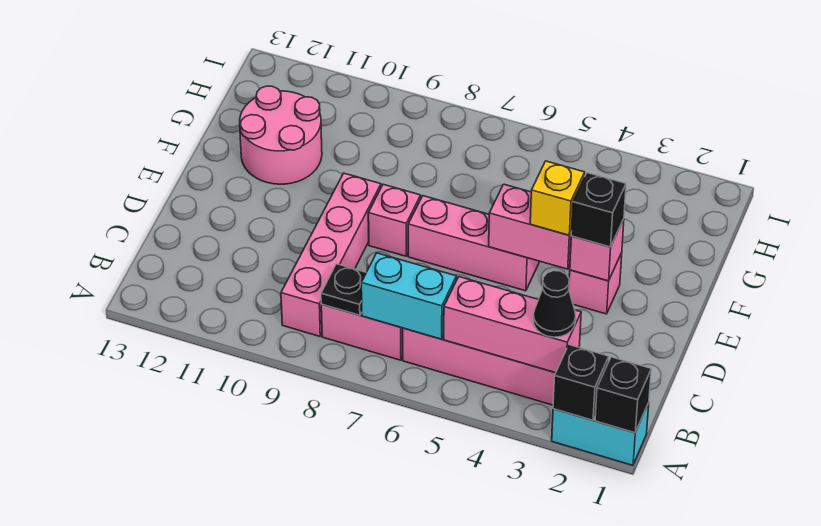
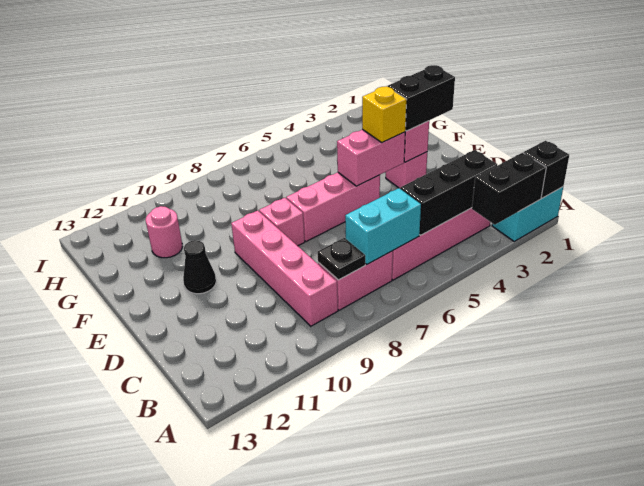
black 1x1 brick [553,345,609,420] -> black 1x2 brick [472,153,546,225]
pink 1x3 brick [444,277,581,373] -> black 1x3 brick [400,150,497,235]
black 1x1 cone [533,271,576,337] -> black 1x1 cone moved to [183,240,216,294]
black 1x1 brick [571,173,626,247] -> black 1x2 brick [388,65,455,131]
pink 2x2 round brick [240,86,322,184] -> pink 1x1 round brick [146,206,182,258]

